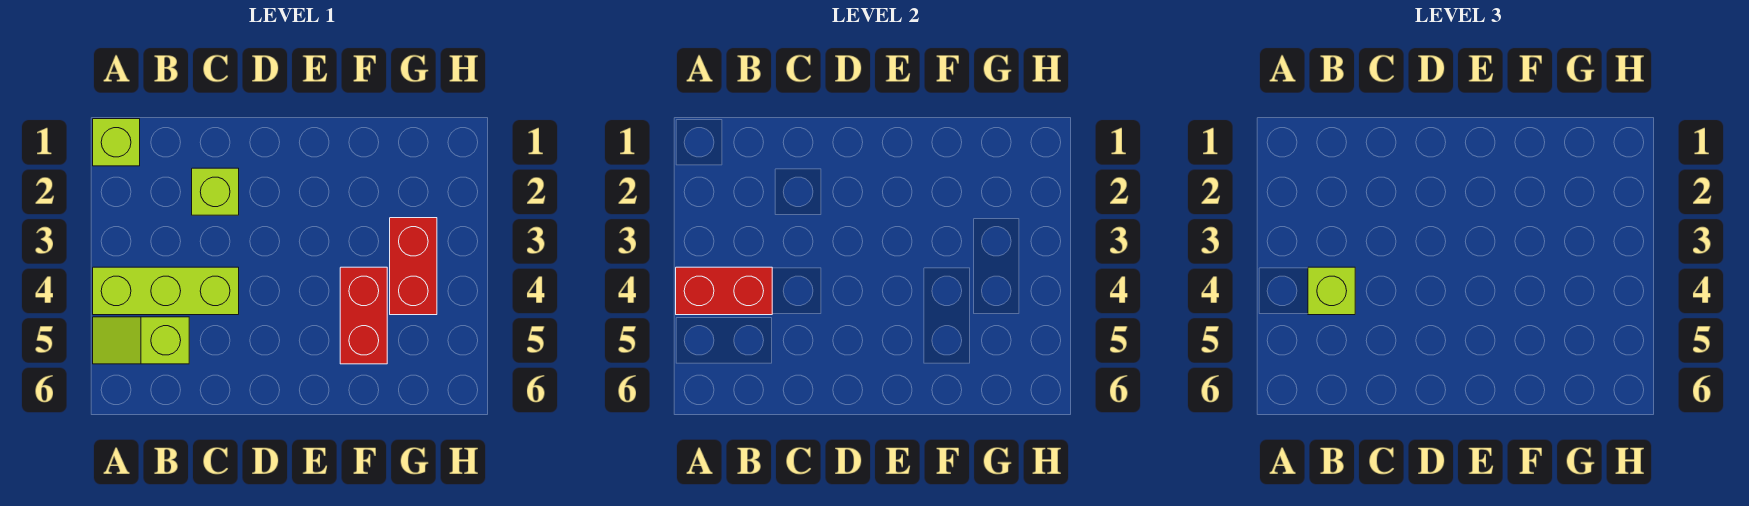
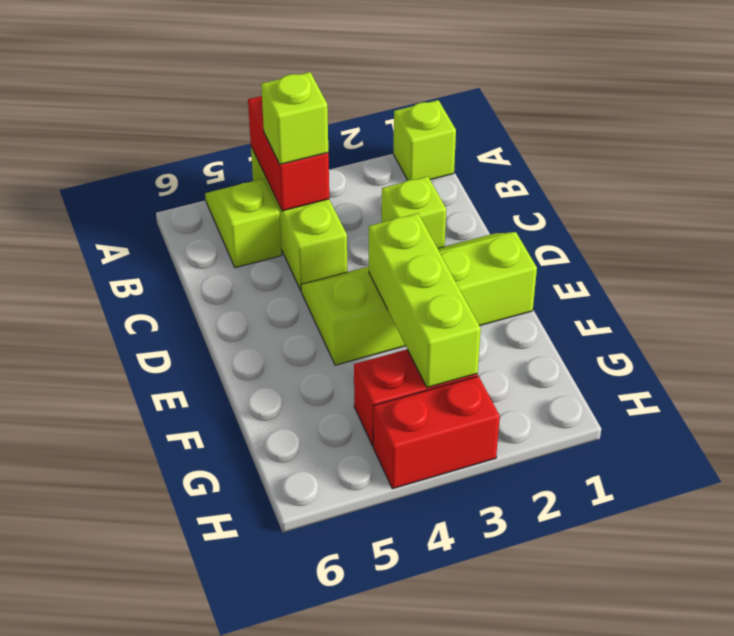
none -> lime 2x4 slope [301,232,537,365]
none -> lime 1x3 brick [369,213,481,388]
red 1x2 brick [340,267,387,364] -> red 1x2 brick moved to [373,376,500,489]

